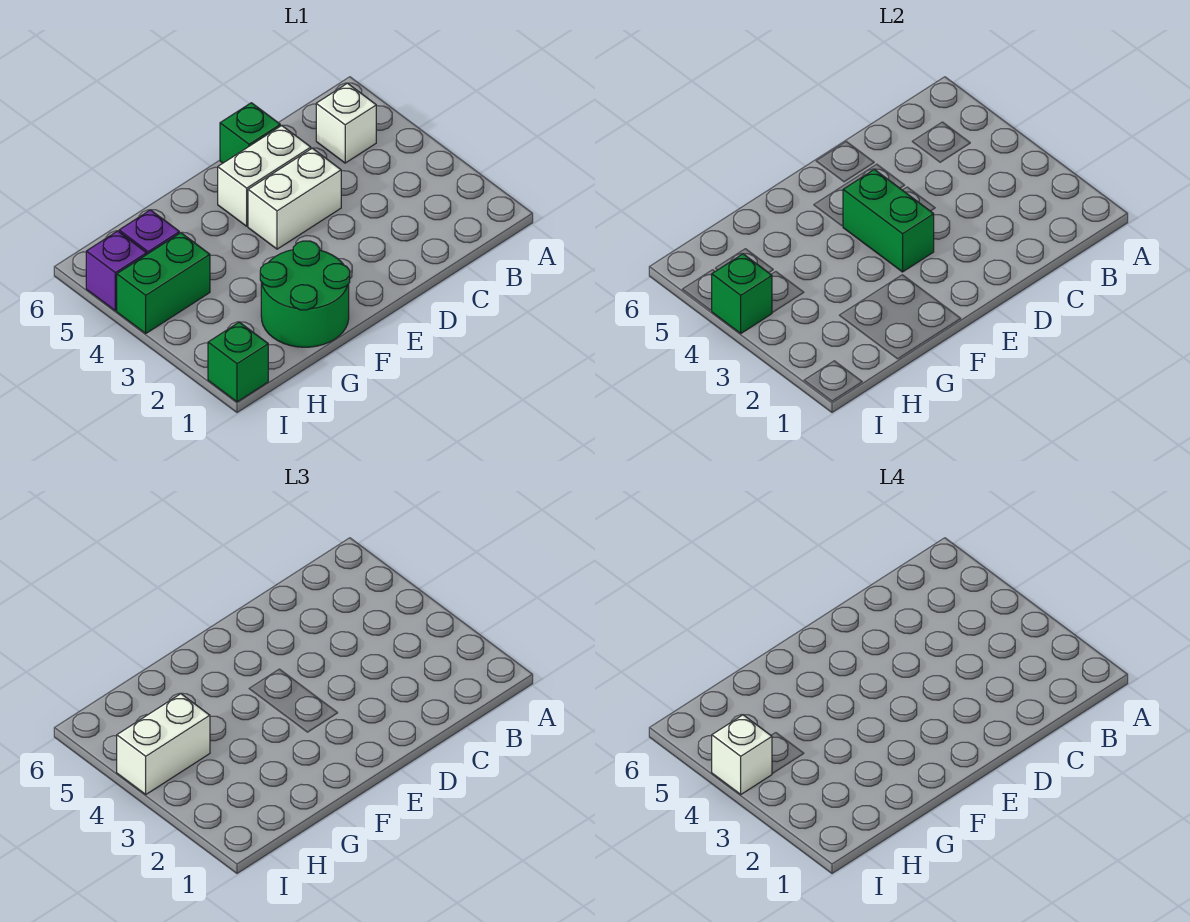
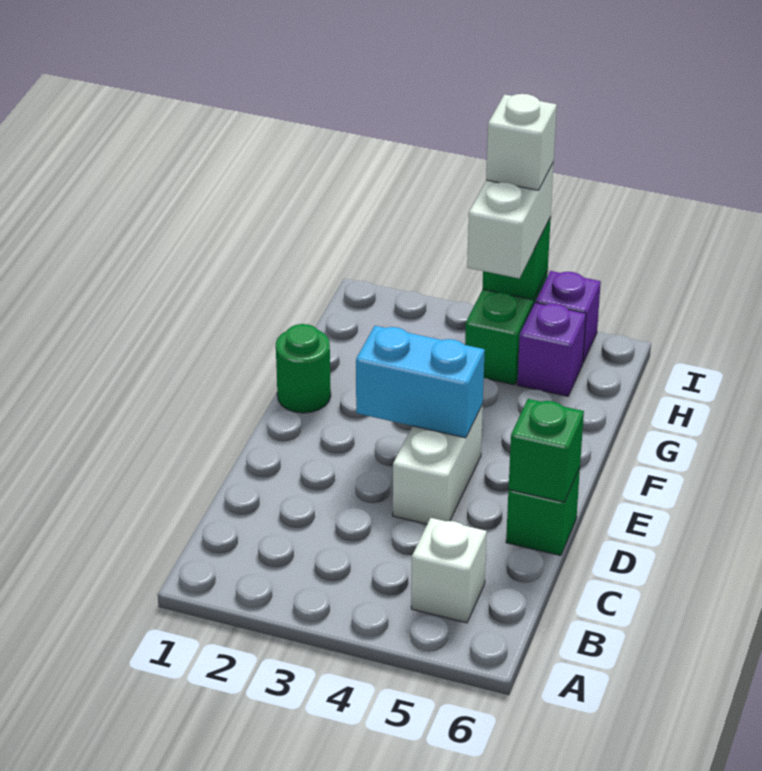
white 1x2 brick [218,125,311,226] -> none
green 1x2 brick [843,169,934,272] -> cyan 1x2 brick [356,326,485,438]
green 2x2 round brick [260,241,350,347] -> green 1x1 round brick [276,324,331,413]
green 1x1 brick [208,322,268,402] -> green 1x1 brick moved to [508,399,584,502]

